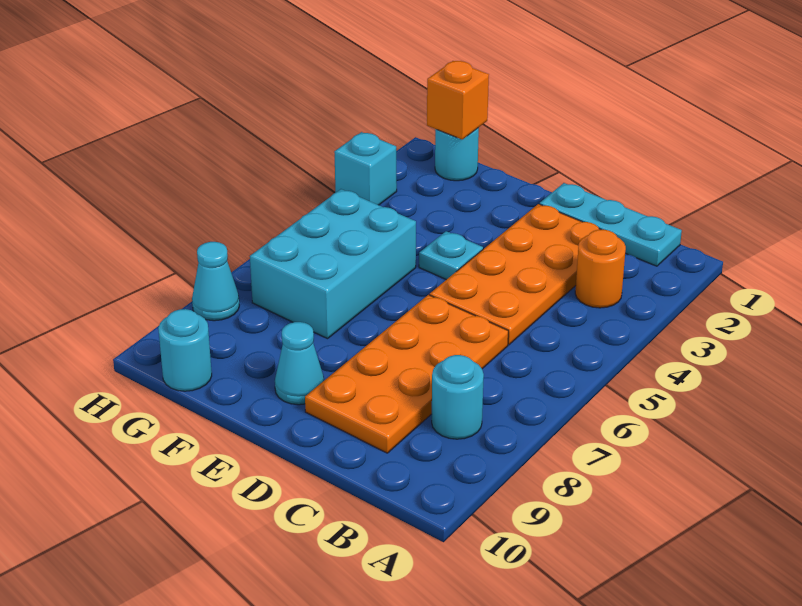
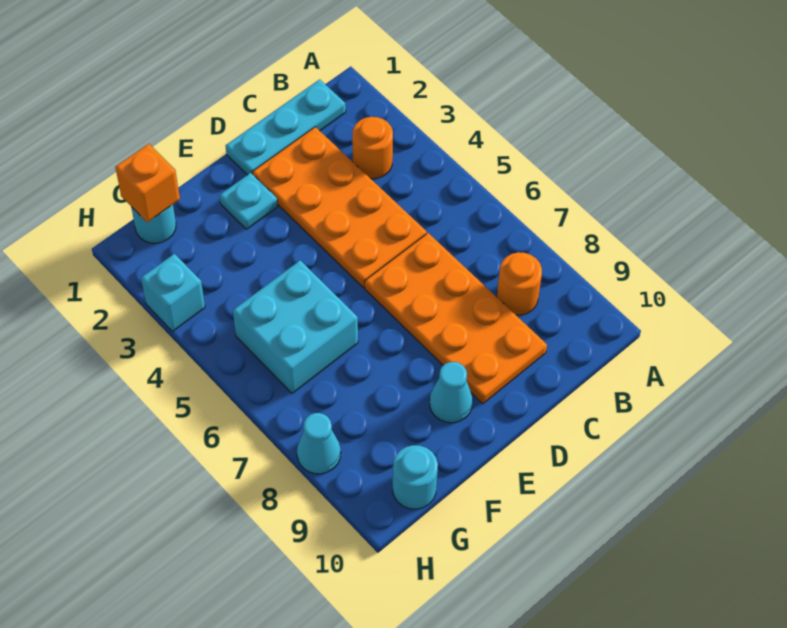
cyan 1x1 round brick [432,355,484,439] -> orange 1x1 round brick [497,252,542,315]
cyan 1x1 plate [419,231,483,280] -> cyan 1x1 plate moved to [220,173,278,229]
cyan 2x3 brick [250,189,416,339] -> cyan 2x2 brick [233,260,358,393]

